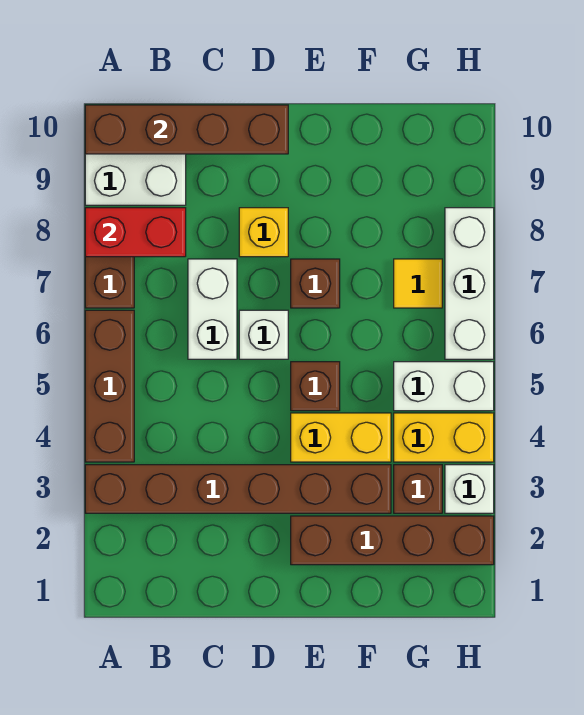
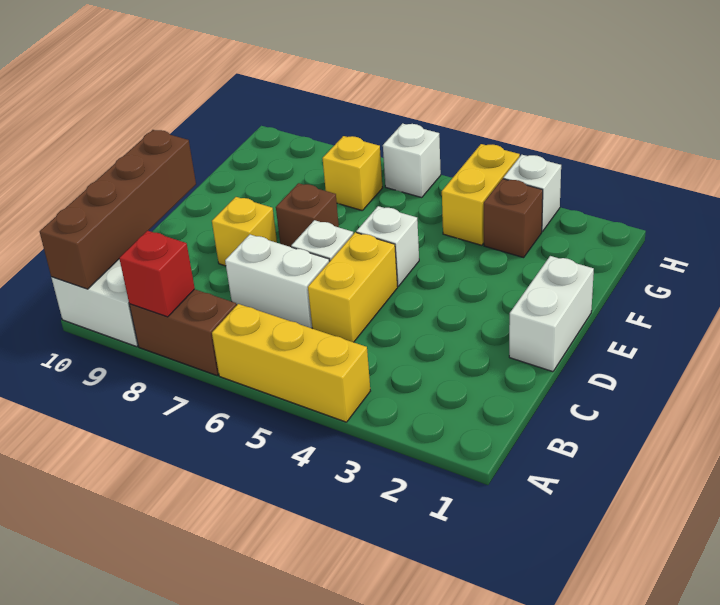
brown 1x6 brick [85,465,391,513] -> none
brown 1x3 brick [85,310,134,462] -> yellow 1x3 brick [212,304,370,422]
red 1x2 brick [85,208,186,257] -> red 1x1 brick [119,231,195,317]
brown 1x4 brick [291,516,494,565] -> none
yellow 1x2 brick [291,413,391,462] -> yellow 1x2 brick moved to [308,232,398,342]
brown 1x1 brick [291,362,340,411] -> white 1x1 brick [356,206,419,286]
white 1x2 brick [394,362,494,411] -> white 1x2 brick moved to [509,256,594,372]
yellow 1x1 tile [394,259,442,308] -> yellow 1x1 brick [322,136,383,210]
white 1x3 brick [445,208,494,359] -> white 1x1 brick [383,123,441,198]

